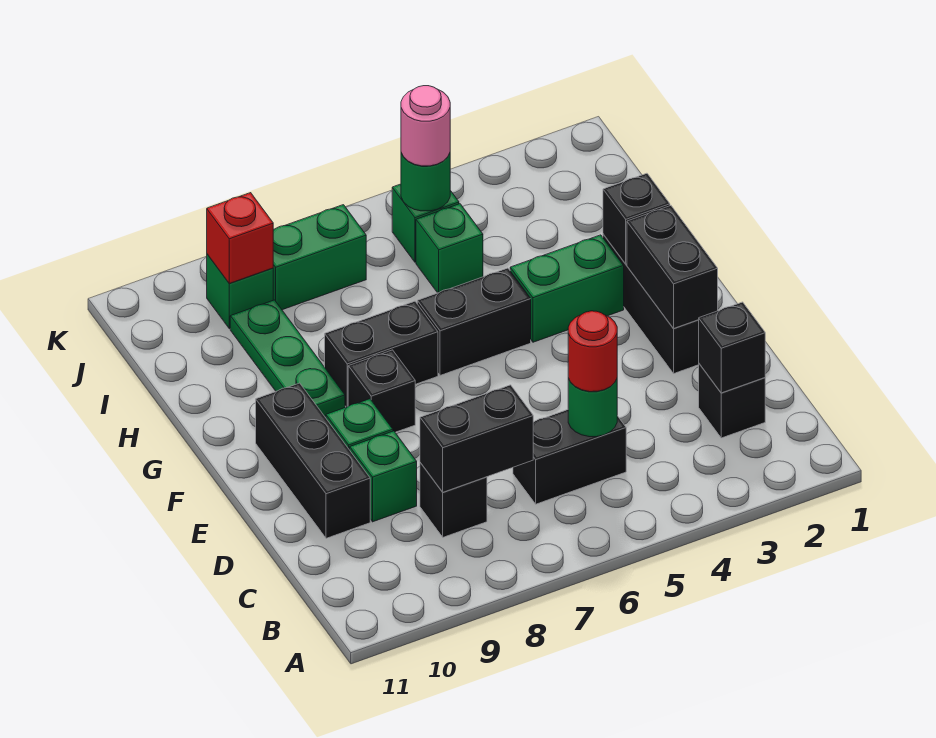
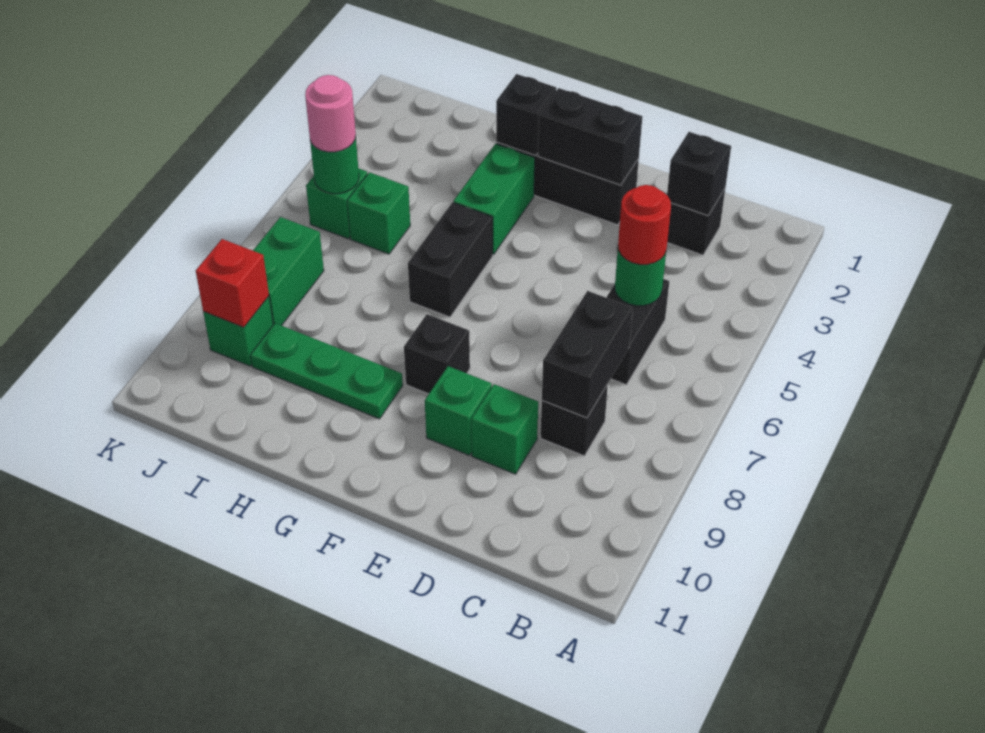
black 1x3 brick [256,383,370,538] -> none
black 1x2 brick [325,301,438,407] -> none

